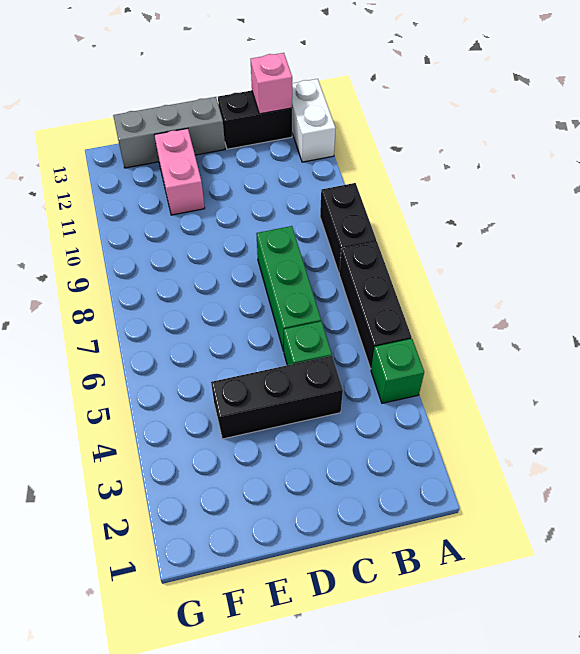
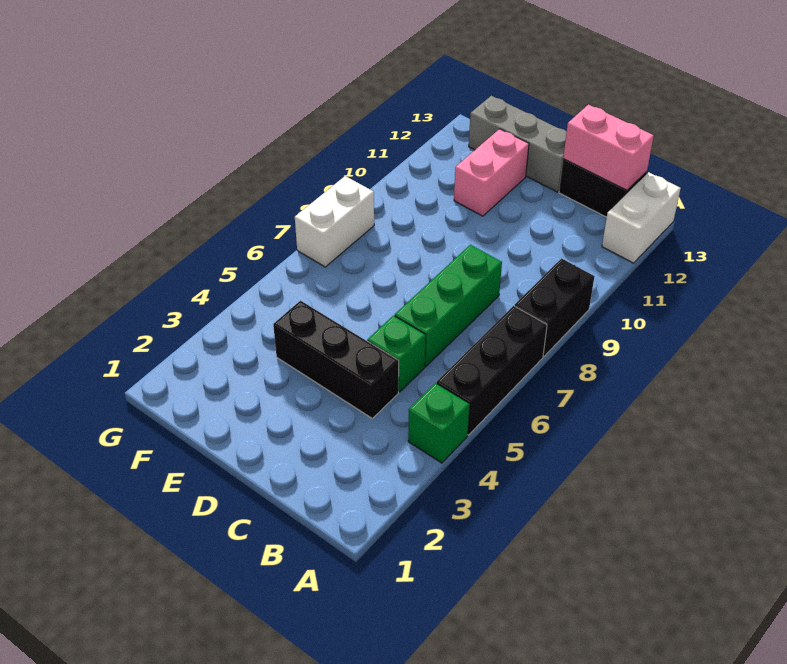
pink 1x1 brick [251,53,292,114] -> pink 1x2 brick [563,105,654,190]
none -> white 1x2 brick [295,176,374,267]

